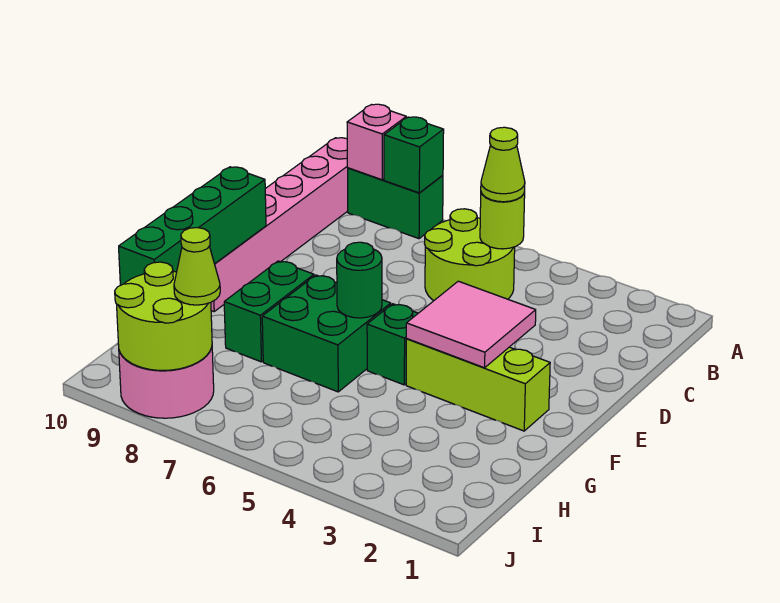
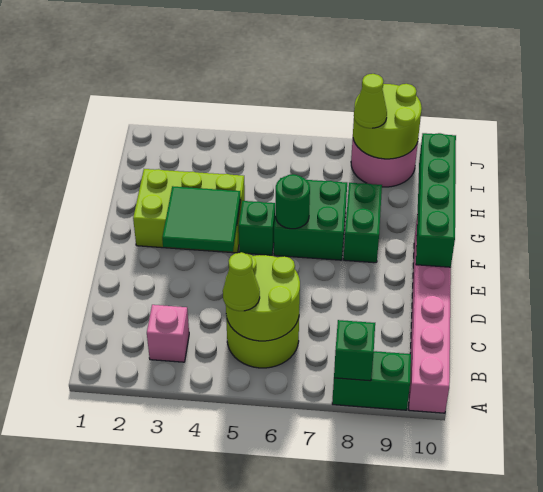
pink 1x1 brick [347,104,406,180] -> pink 1x1 brick moved to [147,305,189,362]
lime 1x1 round brick [480,192,525,249] -> lime 2x2 round brick [225,254,300,341]
pink 2x2 tile [406,281,536,368] -> green 2x2 tile [162,186,241,252]
lime 1x3 brick [406,339,550,431] -> lime 2x3 brick [133,169,245,253]

